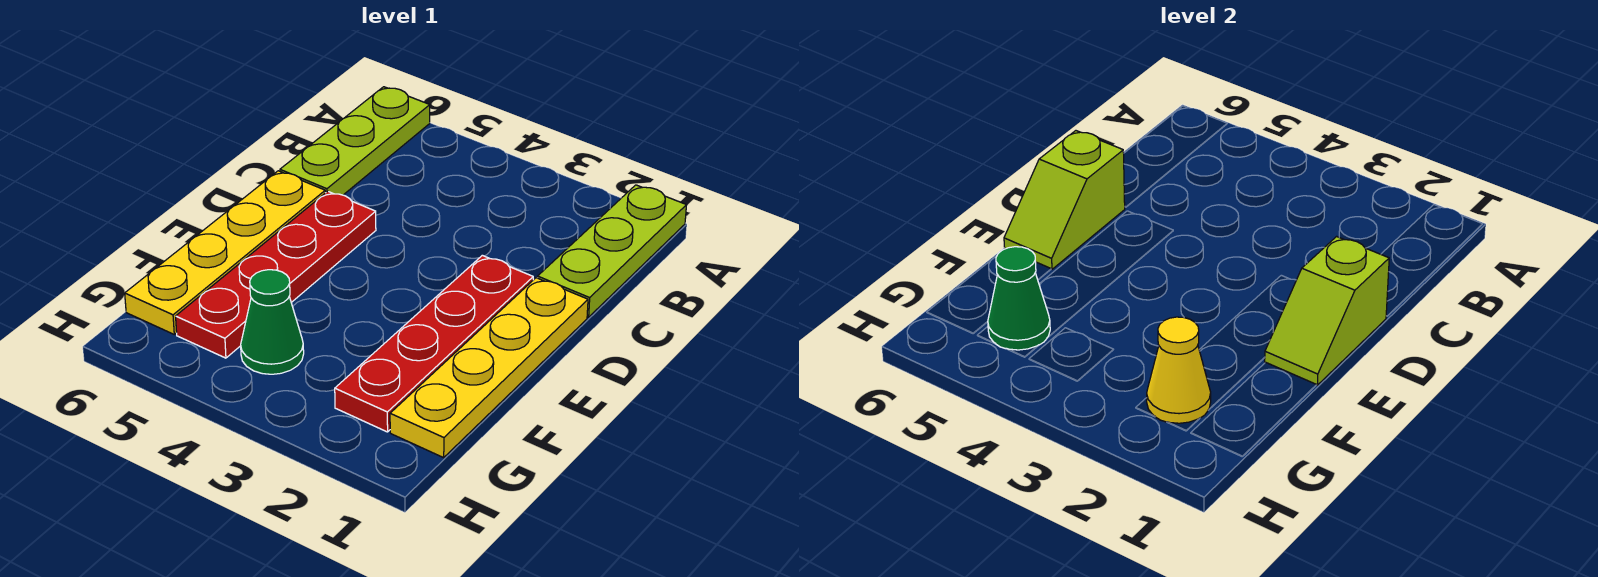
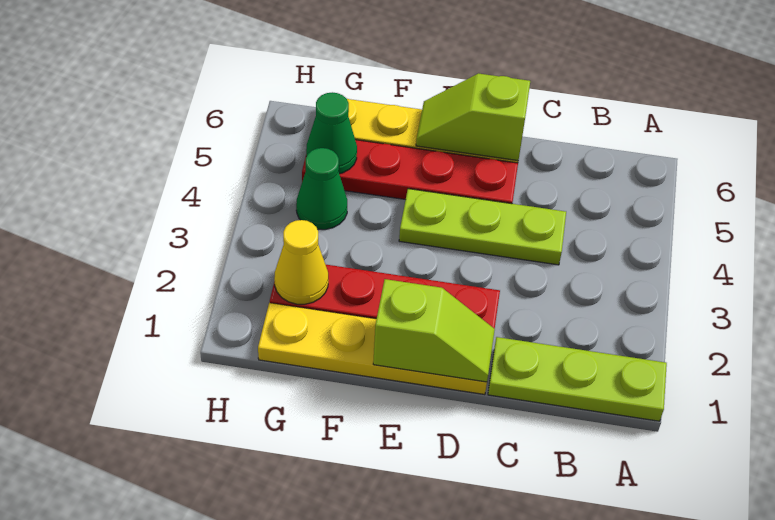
lime 1x3 plate [280,87,430,195] -> lime 1x3 plate moved to [399,189,566,265]
lime 1x2 slope [1265,237,1389,385] -> lime 1x2 slope turned to [373,279,495,382]

